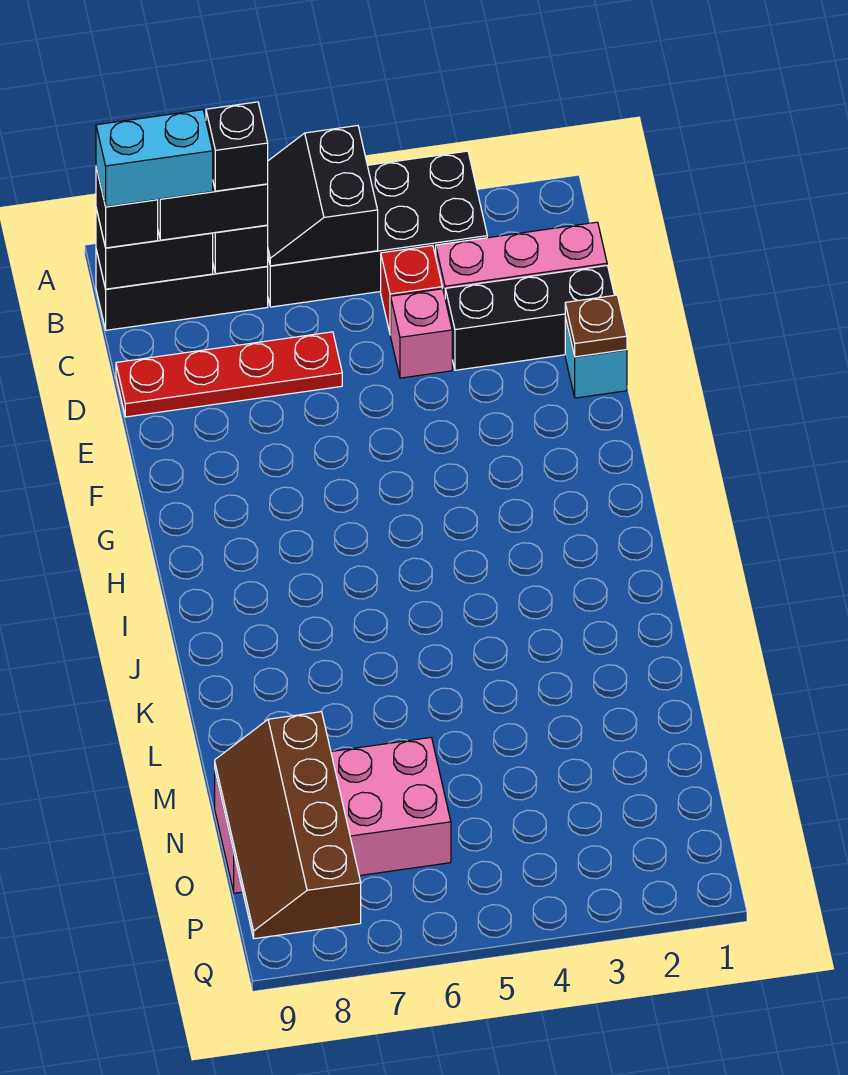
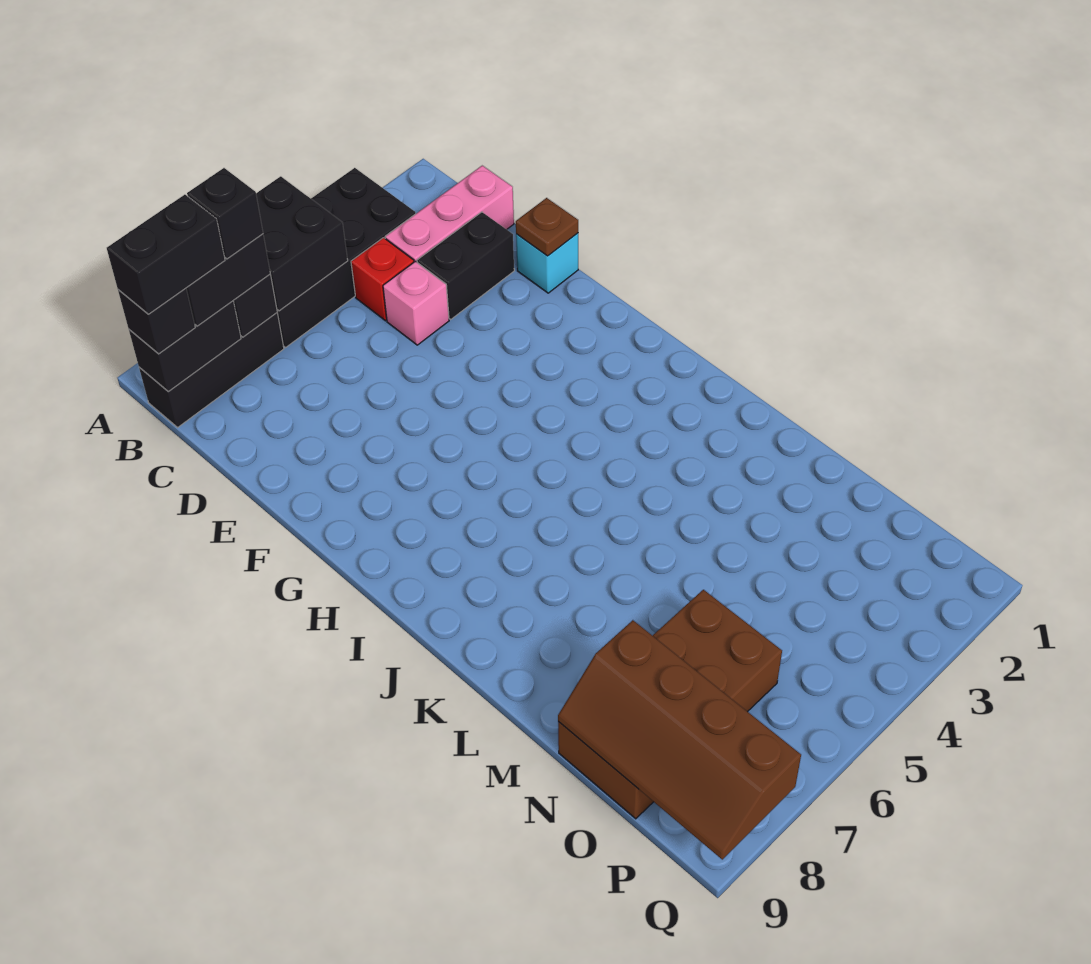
black 2x2 slope [268,126,378,266] -> black 2x2 brick [256,176,348,311]
cyan 1x2 brick [96,110,213,207] -> black 1x2 brick [107,195,225,314]
black 1x3 brick [445,266,614,370] -> black 1x2 brick [417,212,514,319]
red 1x4 plate [116,332,342,417] -> none
pink 2x4 brick [215,737,451,893] -> brown 2x4 brick [558,590,782,819]

